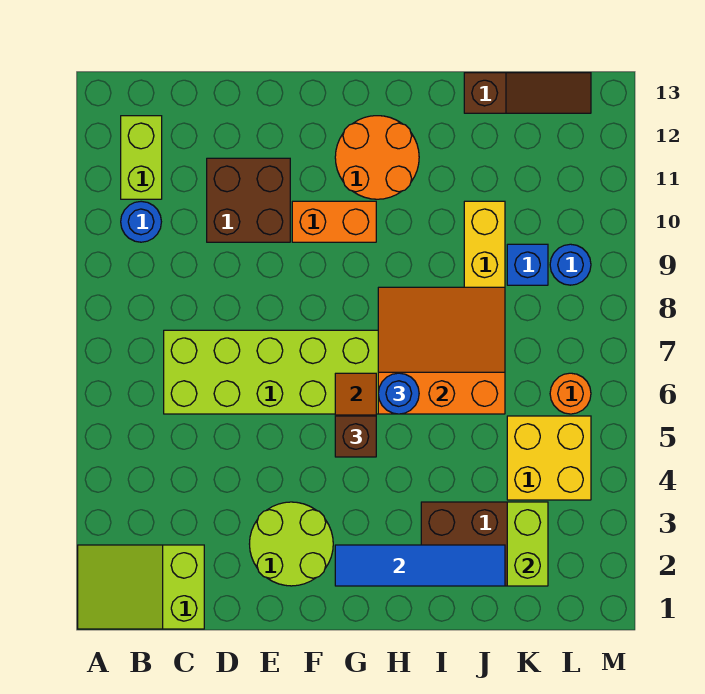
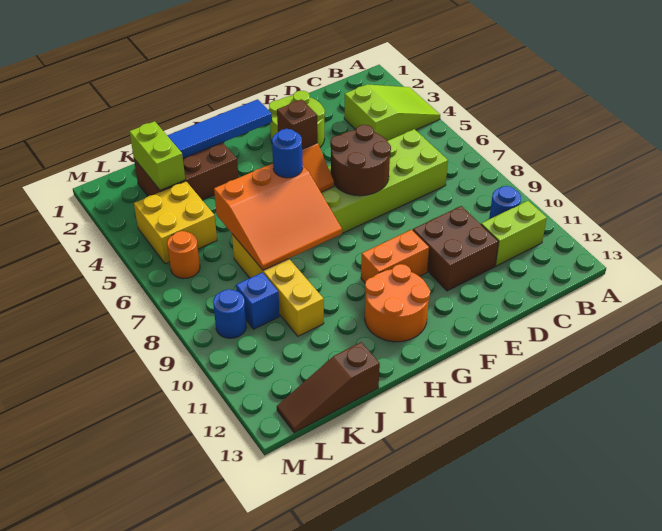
lime 2x3 slope [78,545,204,629] -> lime 2x3 slope moved to [344,84,440,141]
lime 1x2 brick [121,116,162,199] -> lime 1x2 brick turned to [481,201,547,266]
none -> brown 2x2 round brick [330,125,391,196]

